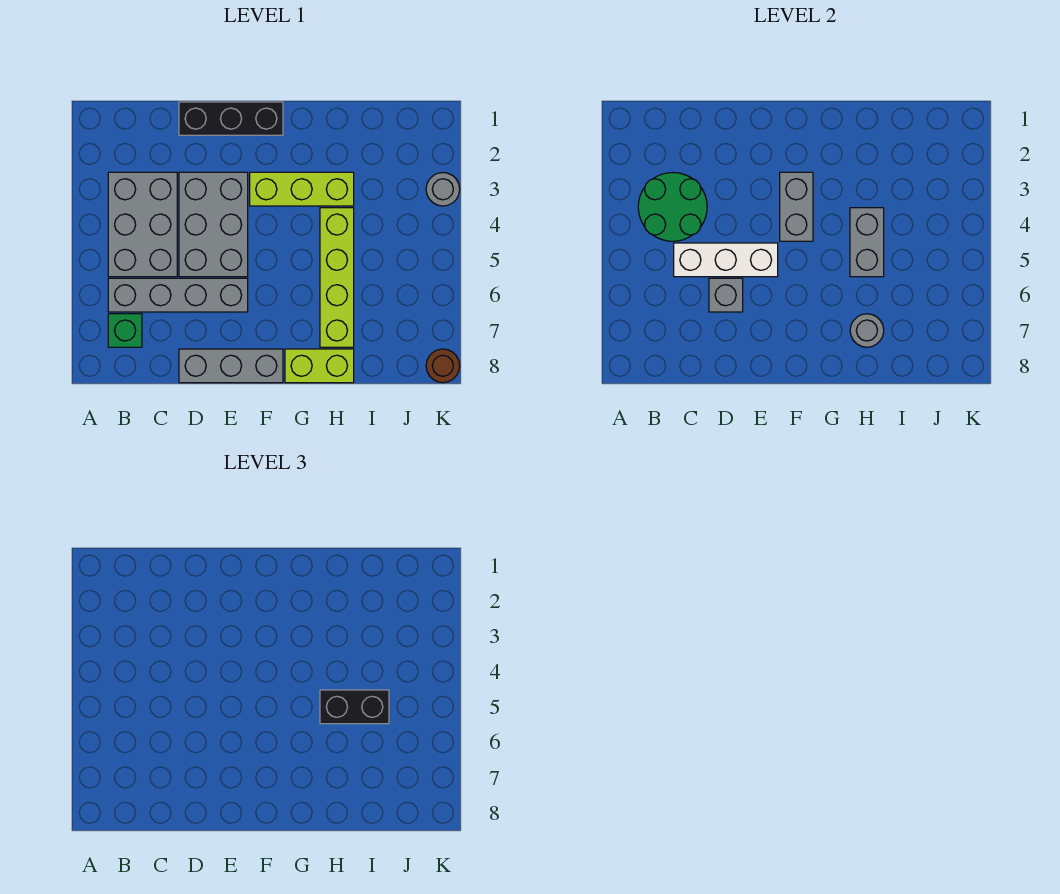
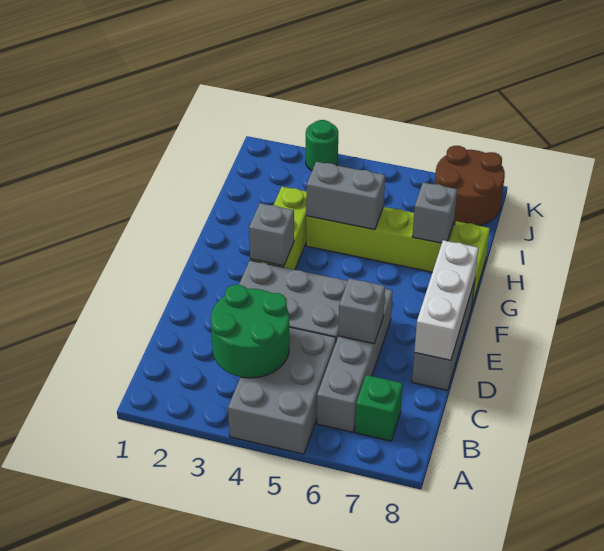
grey 2x3 brick [108,172,177,277] -> grey 2x3 brick turned to [228,327,336,454]
white 1x3 brick [674,243,778,277] -> white 1x3 brick moved to [414,240,478,360]
black 1x3 brick [179,102,283,135] -> none
grey 1x2 brick [780,172,813,241] -> grey 1x1 brick [249,203,294,266]
black 1x2 brick [320,690,389,724] -> none
grey 1x1 round brick [850,314,884,347] -> grey 1x1 brick [412,182,457,243]
grey 1x1 round brick [426,173,460,206] -> green 1x1 round brick [306,120,338,171]
brown 1x1 round brick [426,349,460,383] -> brown 2x2 round brick [435,146,505,226]

